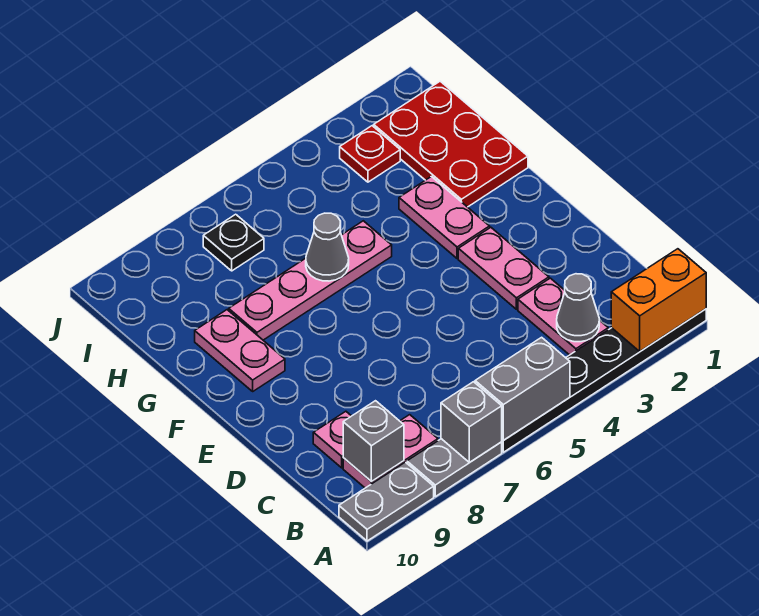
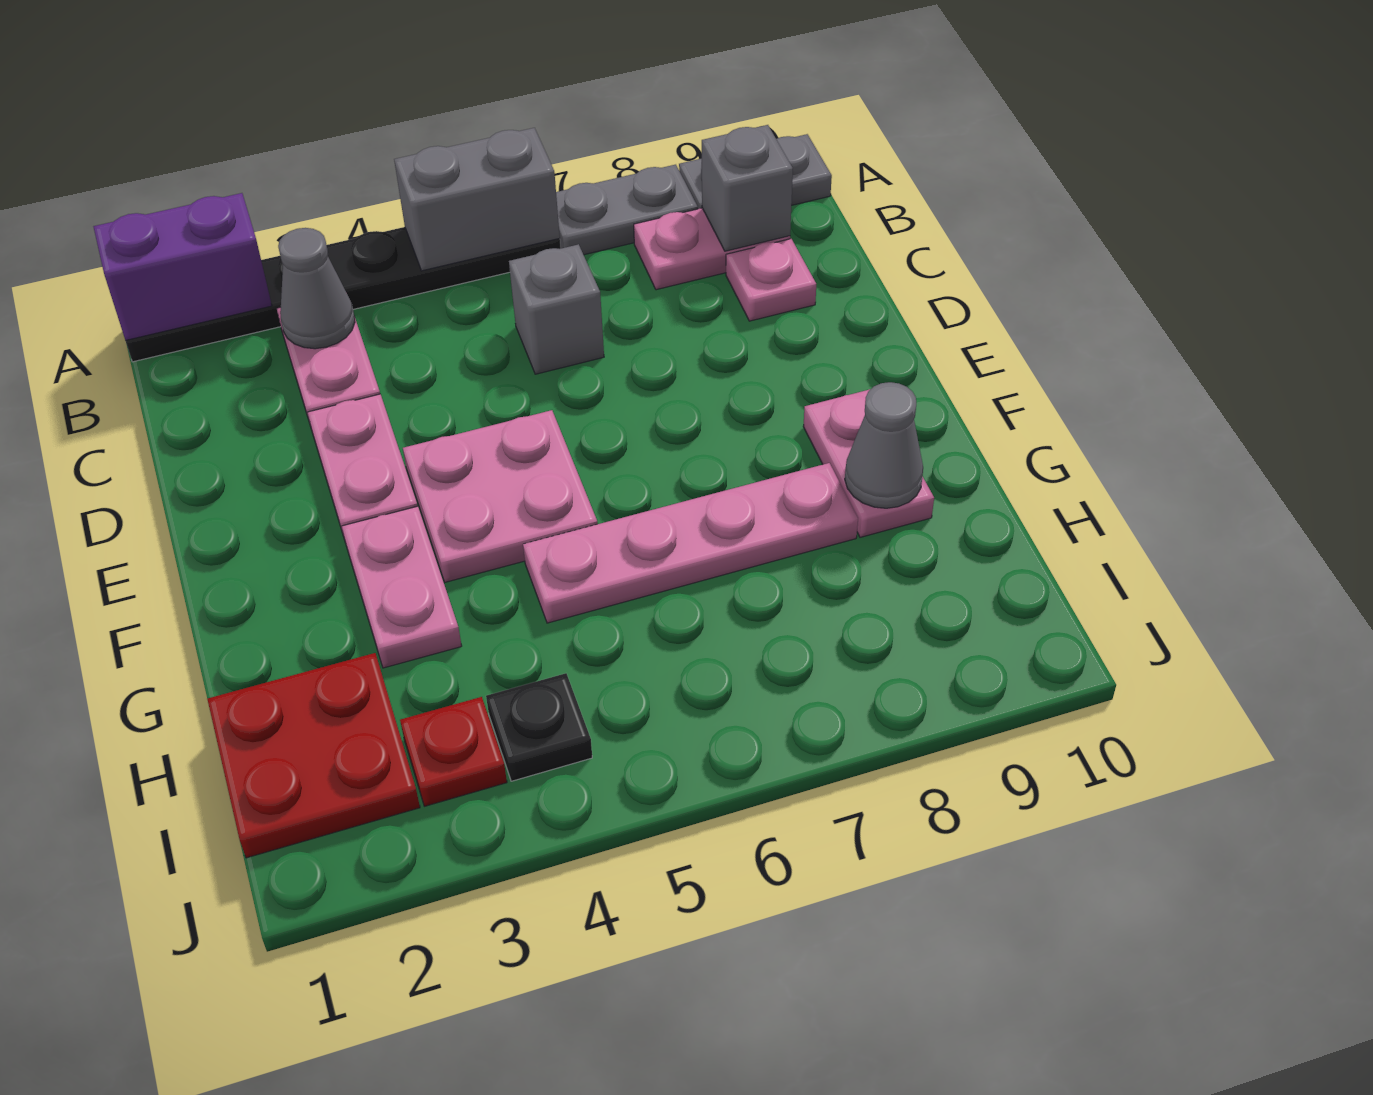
orange 1x2 brick [611,249,706,351] -> purple 1x2 brick [93,193,272,340]
grey 1x1 brick [441,382,502,462] -> grey 1x1 brick moved to [509,244,604,374]
none -> pink 2x2 plate [403,410,598,582]
red 2x3 plate [374,81,528,207] -> red 2x2 plate [207,653,420,858]
grey 1x1 cone [306,213,349,281] -> grey 1x1 cone moved to [845,382,923,508]
black 1x1 plate [203,214,264,271] -> black 1x1 plate moved to [486,673,592,781]

